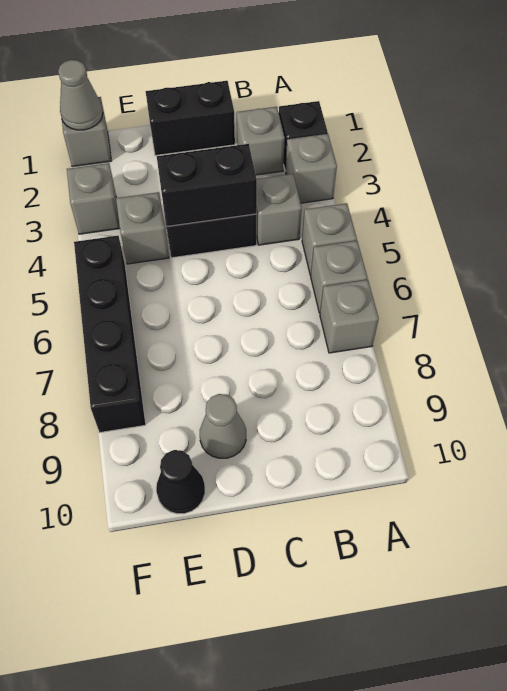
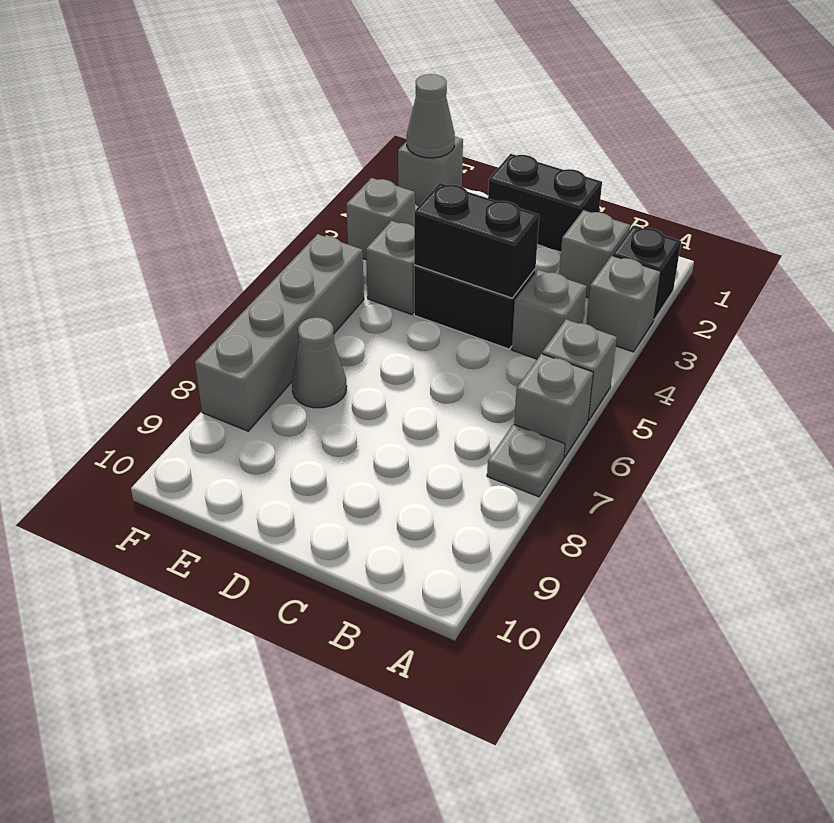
grey 1x1 brick [320,280,379,353] -> grey 1x1 plate [487,424,565,497]
grey 1x1 cone [200,394,246,458] -> grey 1x1 cone moved to [292,317,347,408]
black 1x1 cone [156,450,205,514] -> none
black 1x4 brick [74,236,146,432] -> grey 1x4 brick [195,234,364,431]

